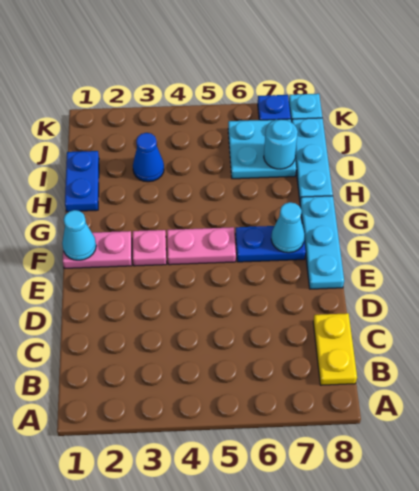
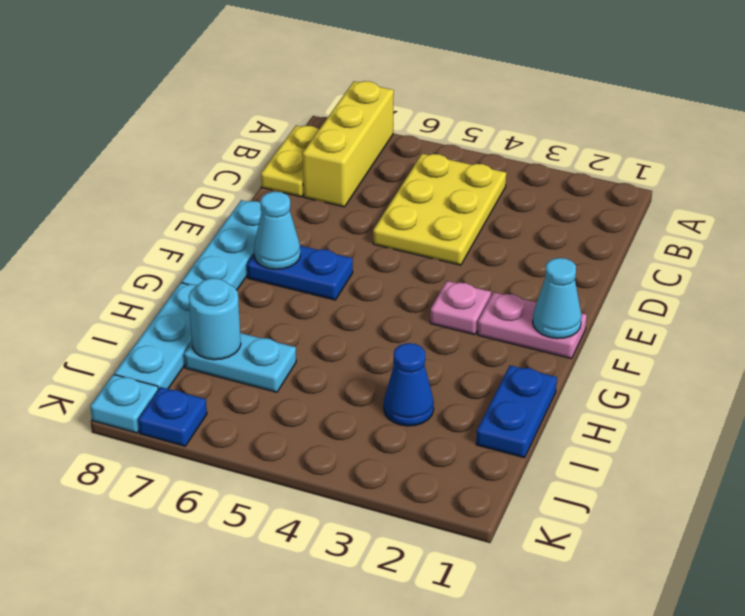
none -> yellow 1x3 brick [303,81,394,207]
none -> yellow 2x3 plate [373,154,506,265]
pink 1x2 plate [167,227,236,265] -> none
cyan 2x2 plate [228,119,296,179] -> cyan 1x2 plate [184,333,296,392]

